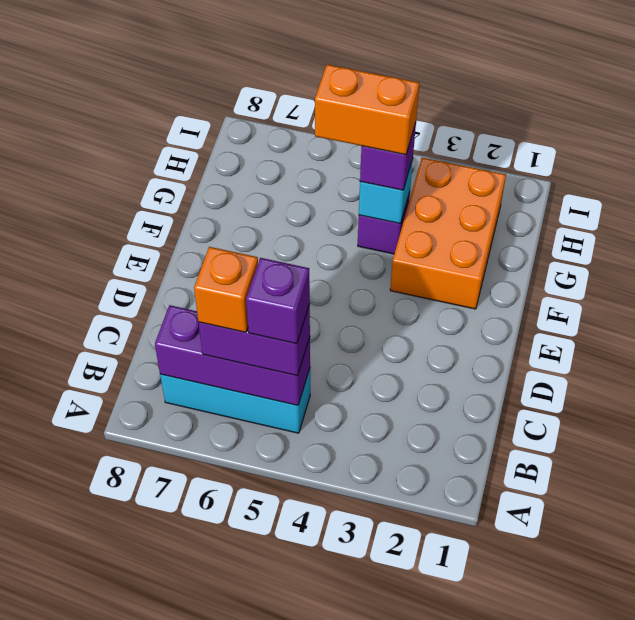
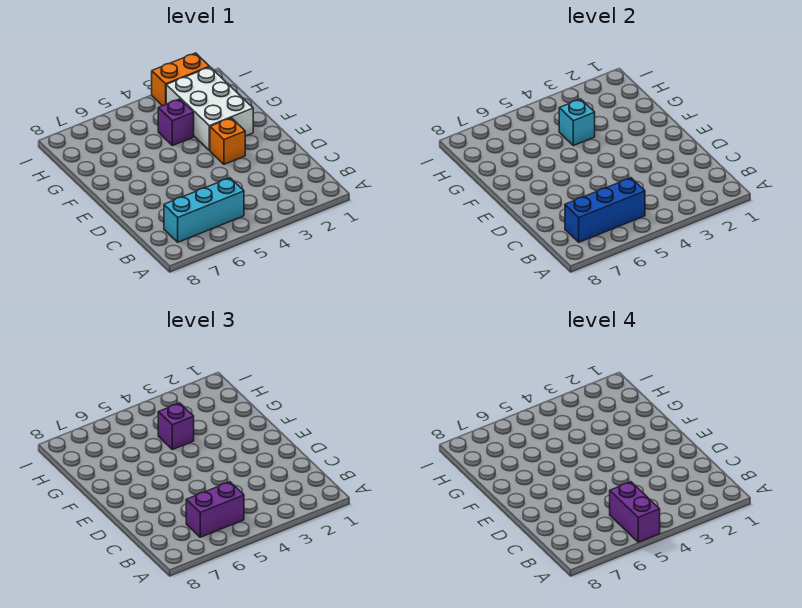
purple 1x3 brick [155,305,310,405] -> blue 1x3 brick [565,178,645,242]
purple 1x1 brick [246,258,310,344] -> purple 1x2 brick [610,482,660,542]
orange 1x1 brick [194,247,258,332] -> orange 1x1 brick moved to [210,118,245,164]
orange 2x3 brick [390,158,506,309] -> white 2x3 brick [166,67,253,150]
orange 1x2 brick [315,65,419,155] -> orange 1x2 brick moved to [152,53,210,106]

